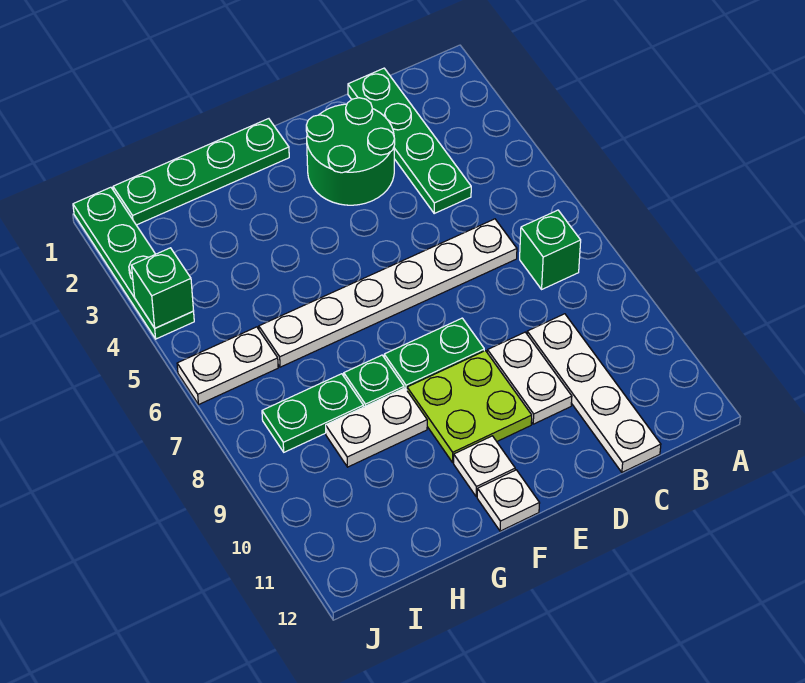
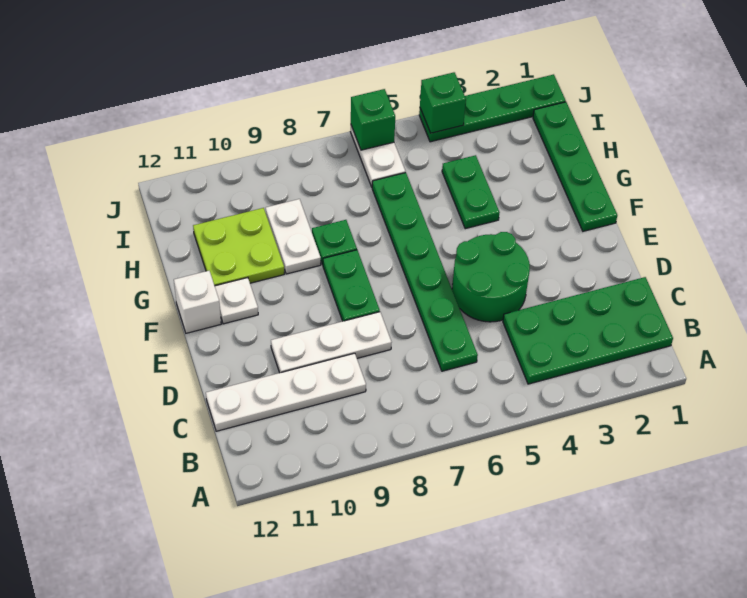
green 1x1 brick [520,210,581,289] -> green 1x1 brick moved to [351,89,395,150]
green 1x4 plate [348,68,471,213] -> green 2x4 plate [503,277,673,384]
white 1x6 plate [259,219,517,367] -> green 1x6 plate [372,173,478,371]
green 2x2 round brick [306,98,395,205] -> green 2x2 round brick moved to [452,232,530,322]
white 1x2 plate [487,332,572,424] -> white 1x3 plate [271,312,392,373]
lime 2x2 plate [407,351,532,463] -> lime 2x2 plate moved to [193,208,284,286]
white 1x1 plate [477,470,540,531] -> white 1x1 brick [174,271,221,333]
green 1x2 plate [262,374,363,452] -> green 1x2 plate moved to [442,155,500,229]

